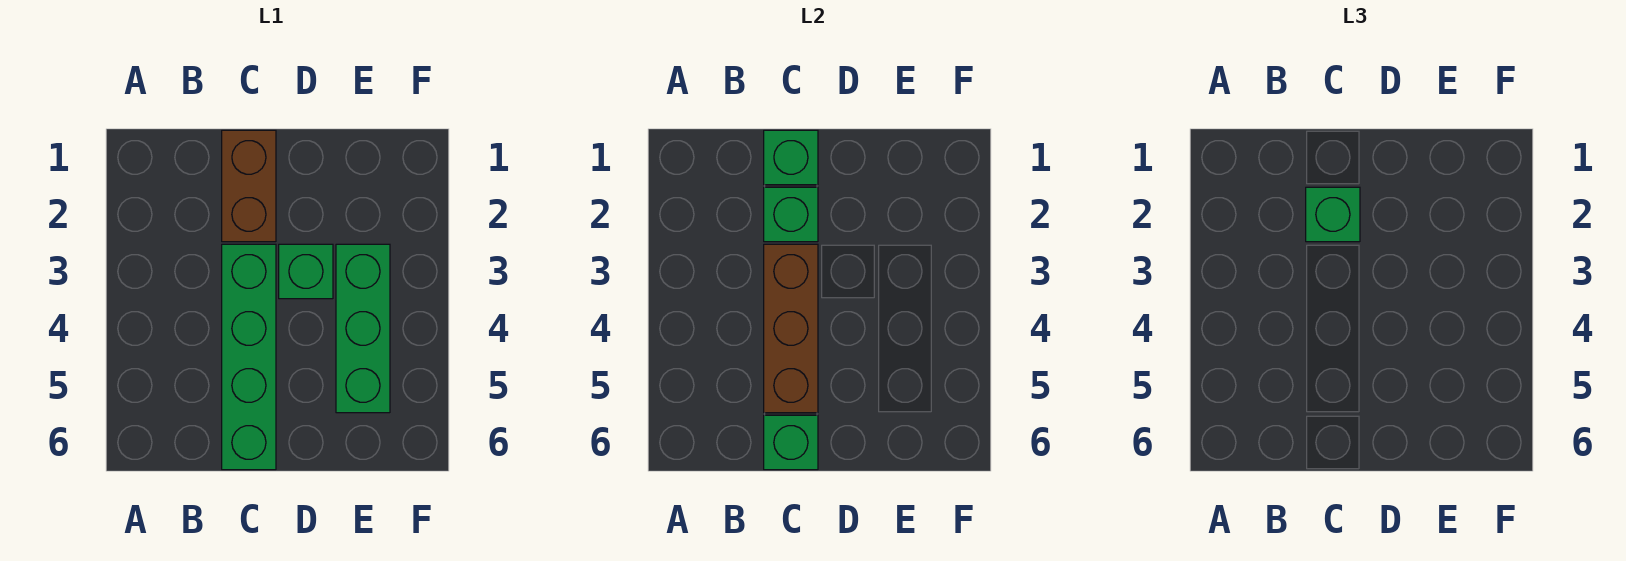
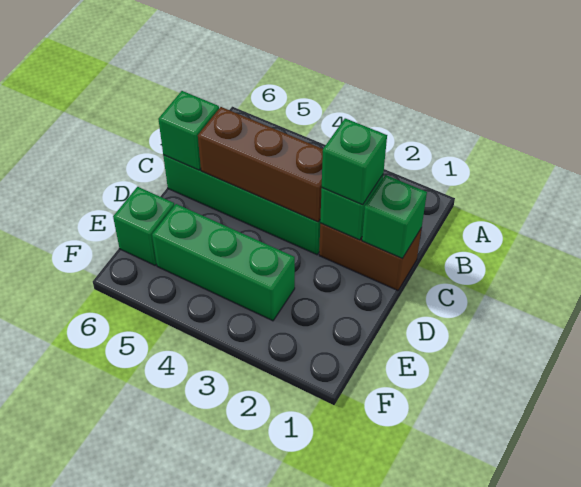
green 1x1 brick [279,244,333,299] -> green 1x1 brick moved to [113,187,174,265]

